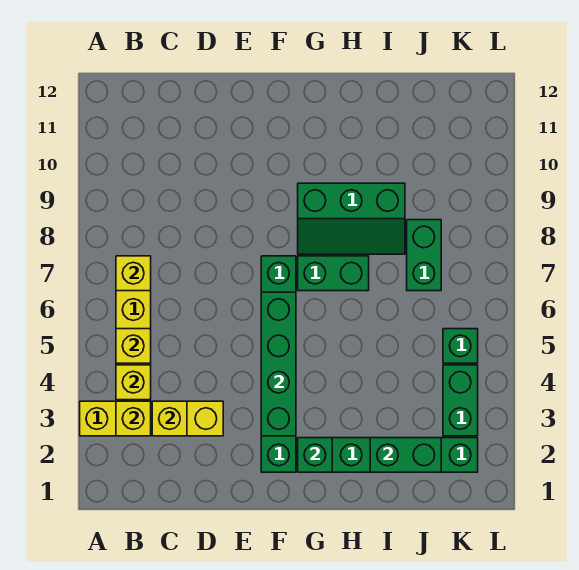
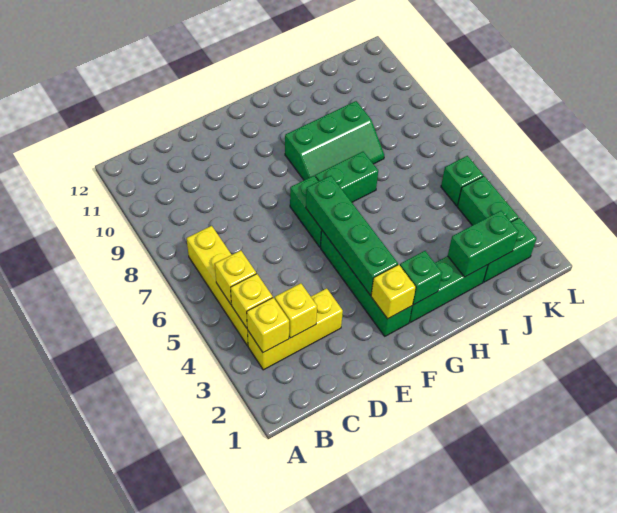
yellow 1x4 brick [80,401,223,436] -> yellow 1x3 brick [248,288,343,370]
yellow 1x1 brick [116,256,151,291] -> yellow 1x1 brick moved to [371,265,416,319]
green 1x2 brick [407,220,441,291] -> none

